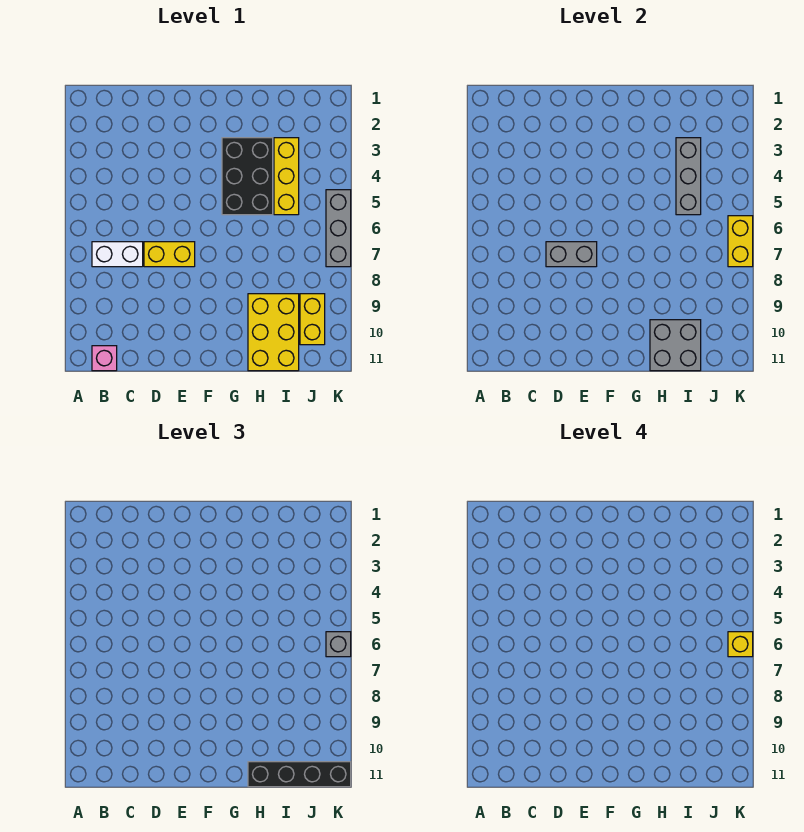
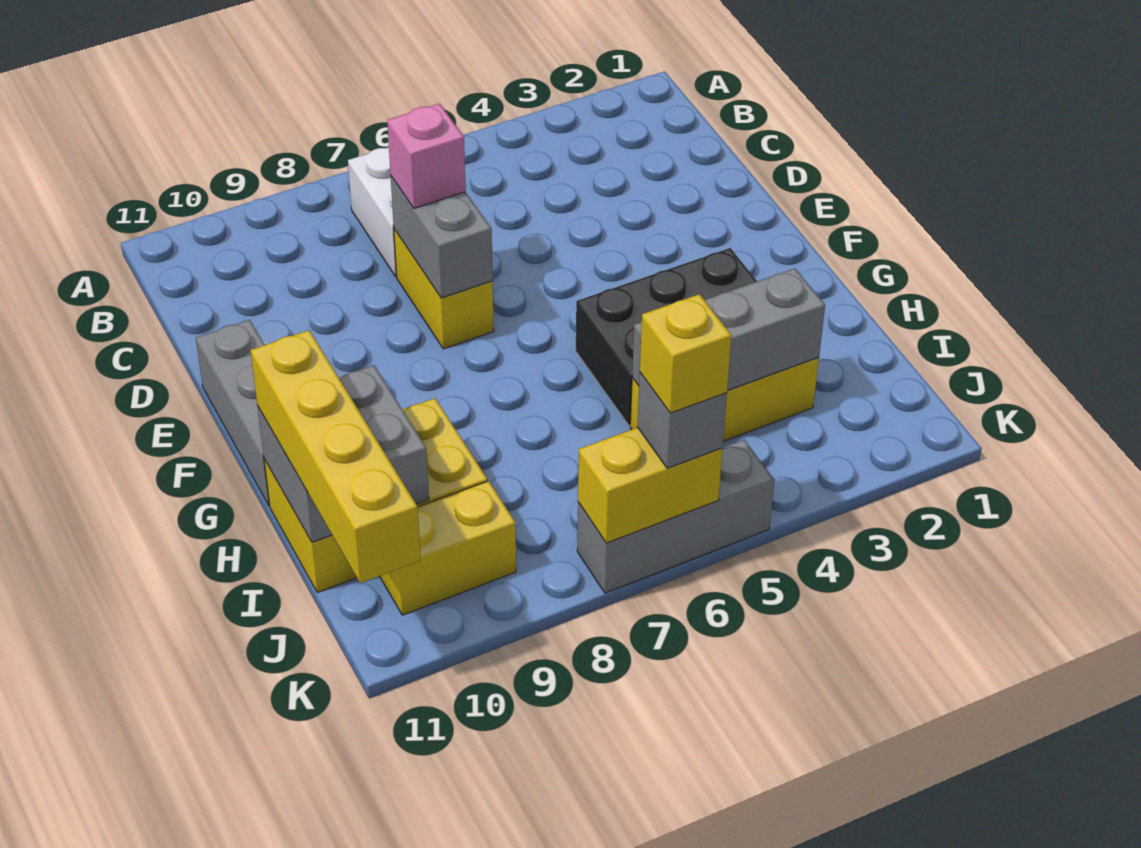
pink 1x1 brick [92,346,117,371] -> pink 1x1 brick moved to [387,104,466,208]
none -> grey 1x3 brick [196,320,270,506]
black 1x4 brick [248,762,351,787] -> yellow 1x4 brick [251,330,420,583]

